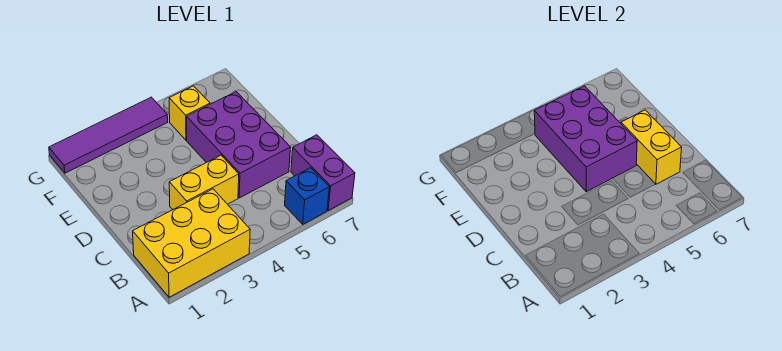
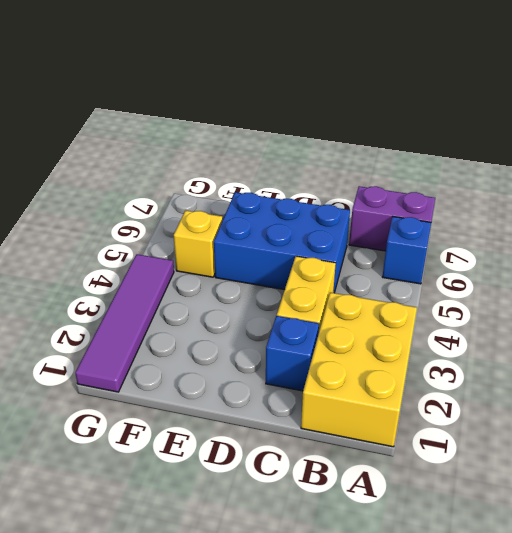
none -> blue 1x1 brick [266,316,319,391]
purple 2x3 brick [187,92,291,198] -> blue 2x3 brick [214,192,350,293]
yellow 1x2 brick [621,110,682,184] -> none
purple 2x3 brick [534,86,637,192] -> none

